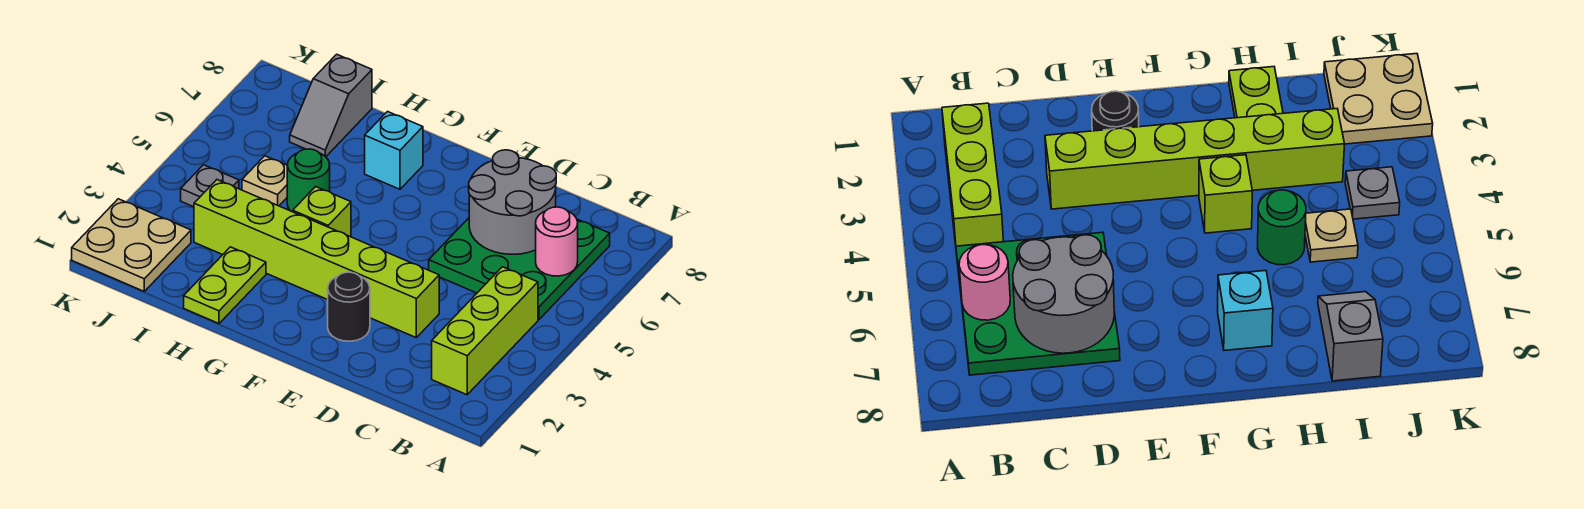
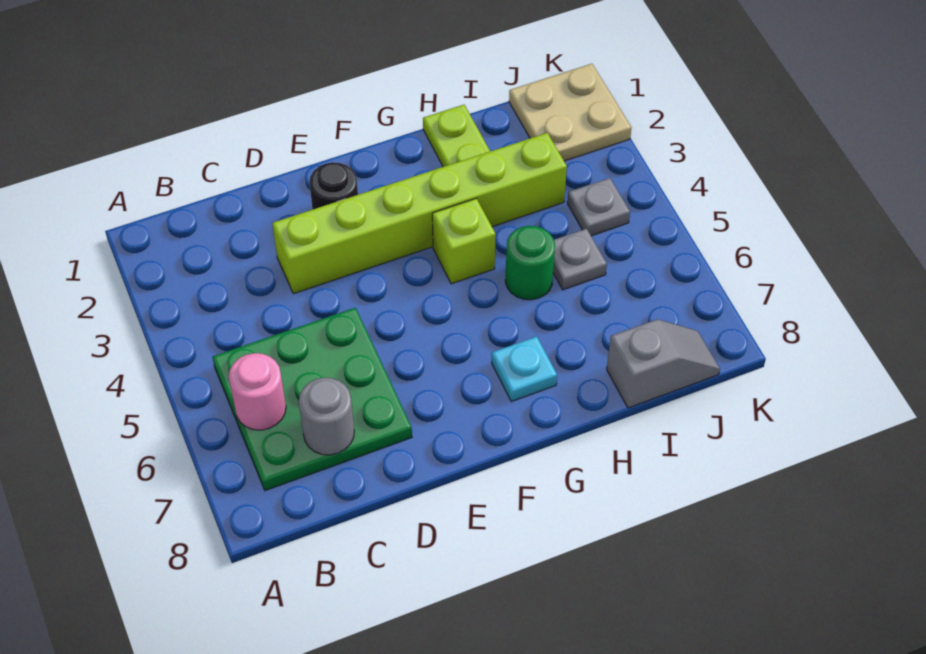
lime 1x3 brick [432,267,538,395] -> none
grey 2x2 round brick [469,150,556,254] -> grey 1x1 round brick [299,378,354,455]
cyan 1x1 brick [365,112,423,189] -> cyan 1x1 plate [492,337,557,402]
tan 1x1 plate [242,156,287,206] -> grey 1x1 plate [553,229,607,290]
grey 1x2 slope [290,54,372,157] -> grey 1x2 slope turned to [607,319,720,408]

